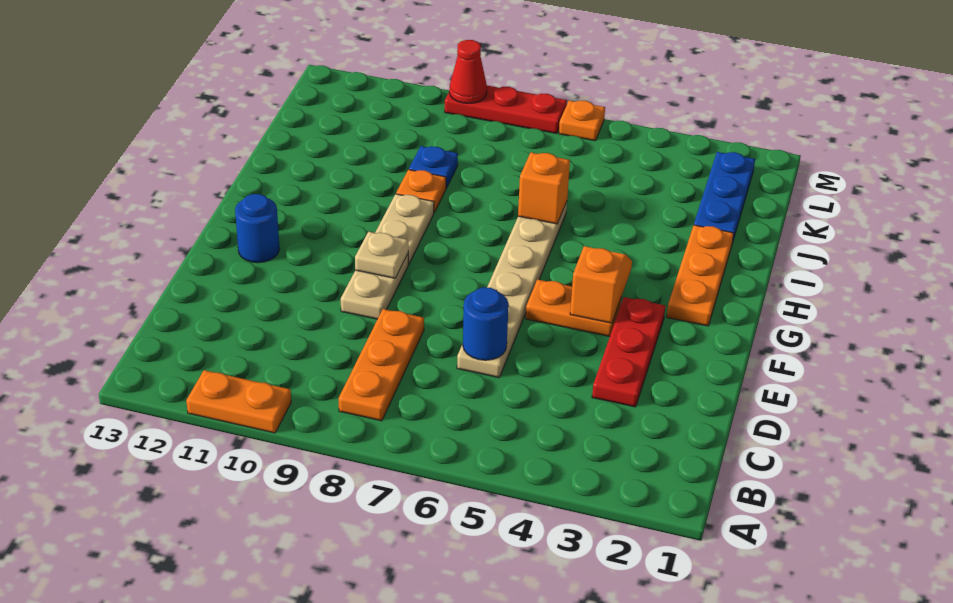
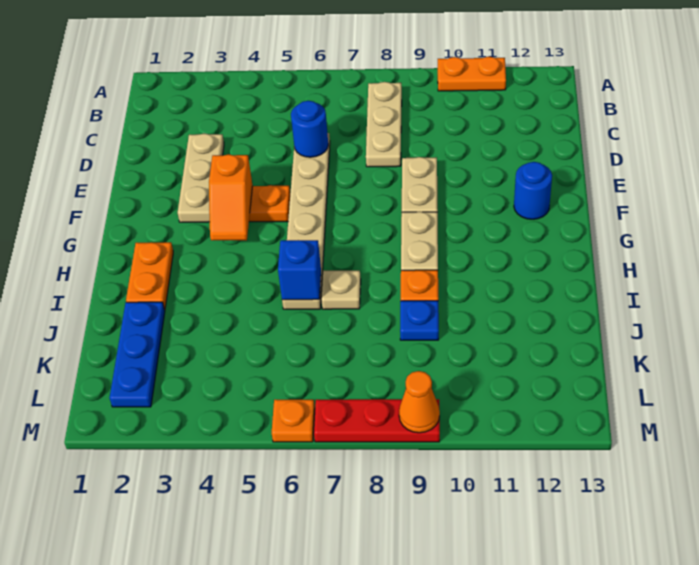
orange 1x3 plate [338,309,424,421] -> tan 1x3 plate [366,82,402,167]
red 1x3 plate [592,297,665,407] -> tan 1x3 plate [178,134,224,222]
tan 1x1 plate [355,232,408,278] -> tan 1x1 plate moved to [321,271,361,309]
orange 1x3 plate [667,225,734,326] -> orange 1x2 plate [126,242,173,310]
orange 1x1 brick [518,153,570,224] -> blue 1x1 brick [278,240,321,300]
red 1x1 cone [449,40,487,103] -> orange 1x1 cone [399,371,440,433]

